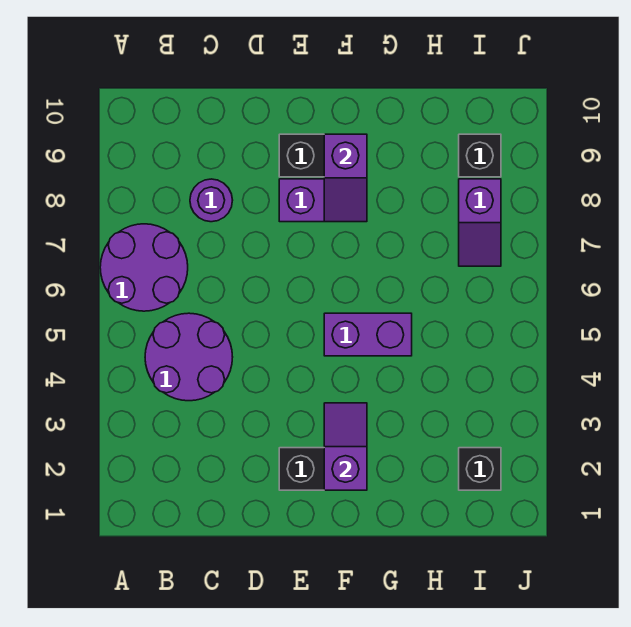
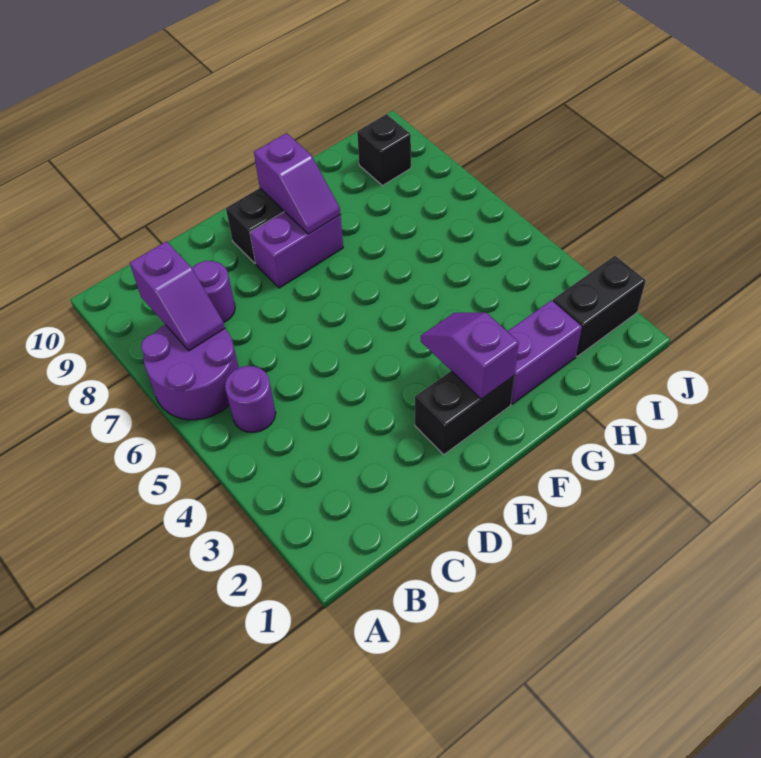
purple 2x2 round brick [145,313,233,401] -> purple 1x1 round brick [225,366,276,432]
purple 1x2 brick [324,313,412,356] -> purple 1x2 brick moved to [507,300,582,404]
black 1x1 brick [459,448,501,490] -> black 1x2 brick [553,256,646,356]
purple 1x2 slope [459,179,501,266] -> purple 1x2 slope moved to [130,241,225,351]

